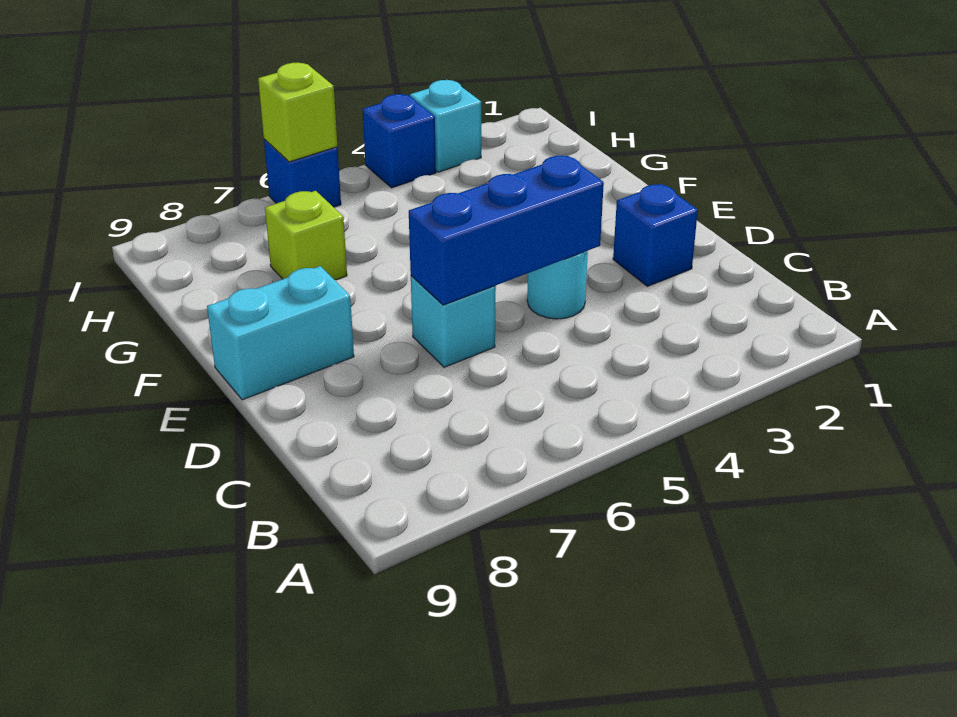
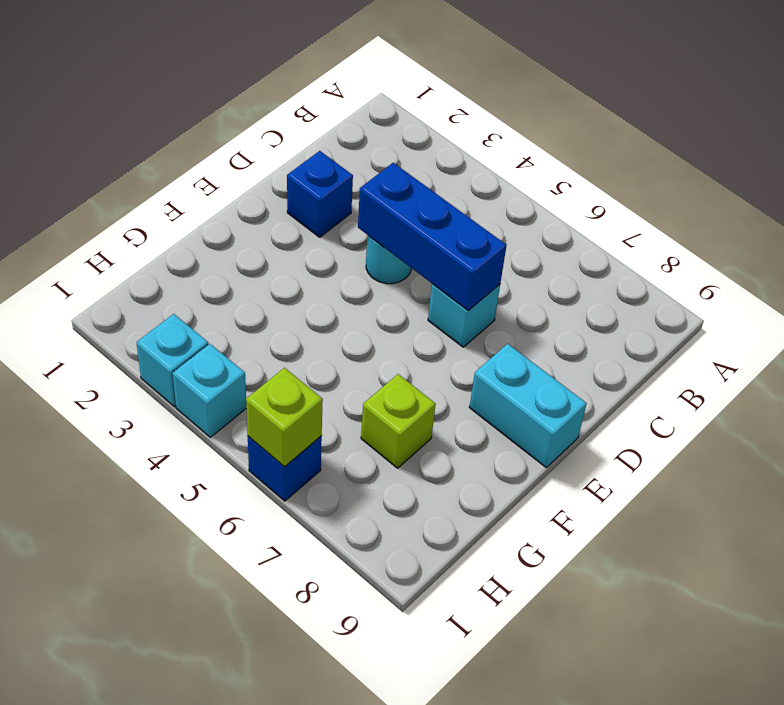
blue 1x1 brick [363,94,436,188] -> cyan 1x1 brick [173,344,246,437]

